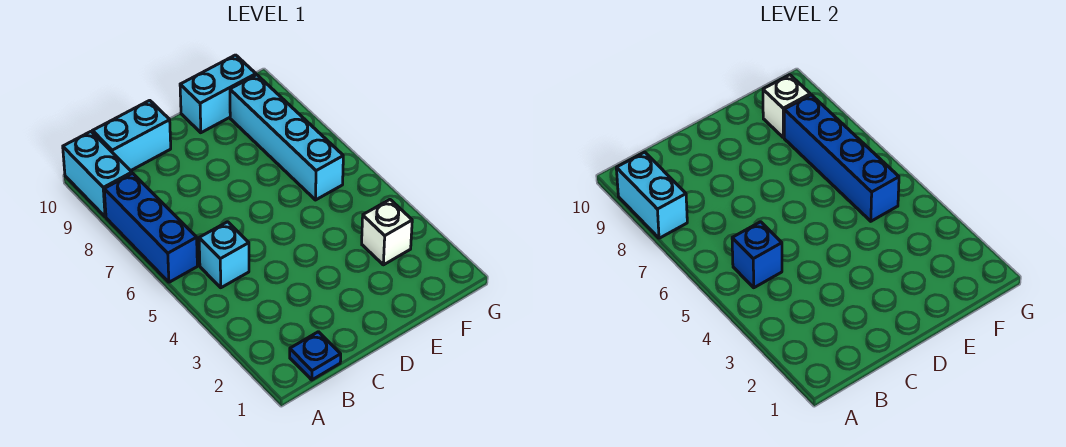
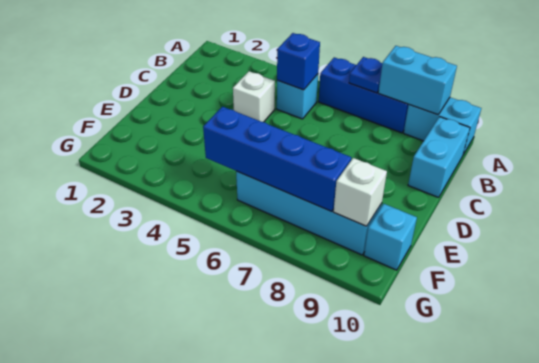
blue 1x1 plate [290,332,341,380] -> blue 1x1 plate moved to [349,57,382,93]
cyan 1x2 brick [180,55,256,133] -> cyan 1x1 brick [364,204,417,270]
white 1x1 brick [362,200,412,265] -> white 1x1 brick moved to [233,71,275,122]

